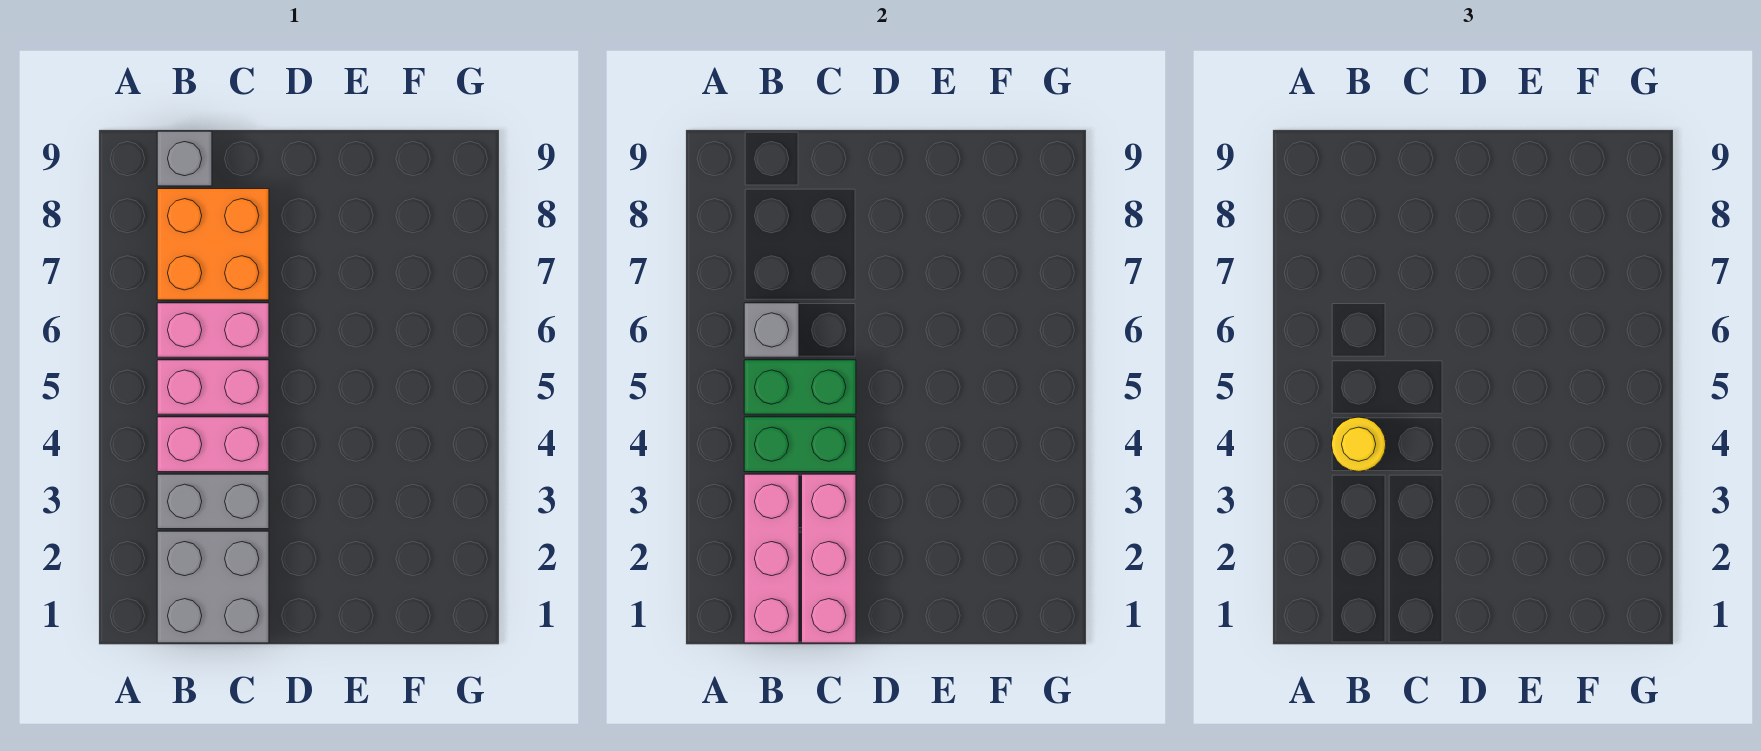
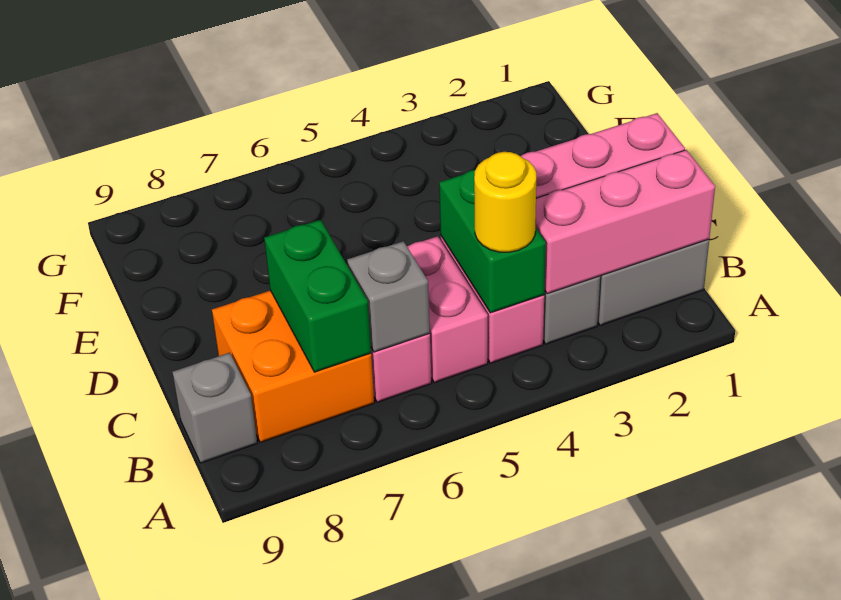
green 1x2 brick [744,360,856,414] -> green 1x2 brick moved to [264,220,371,372]

